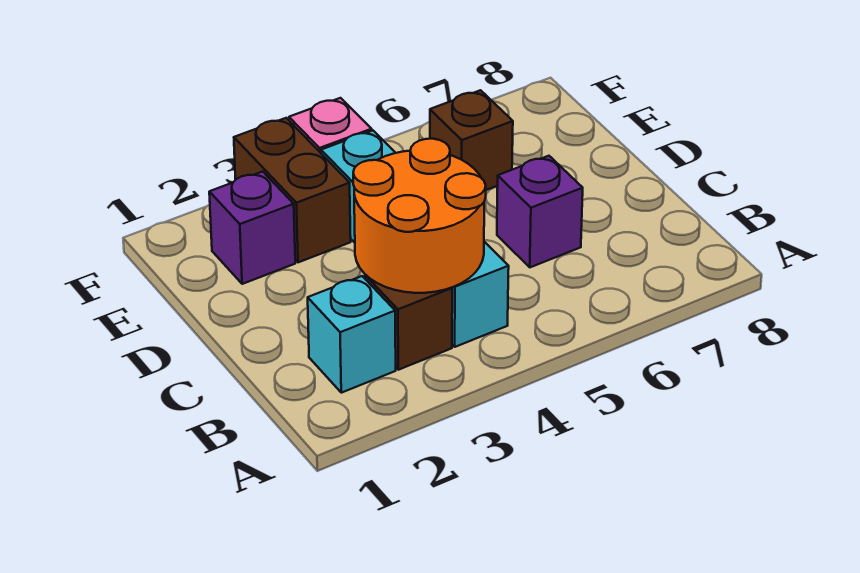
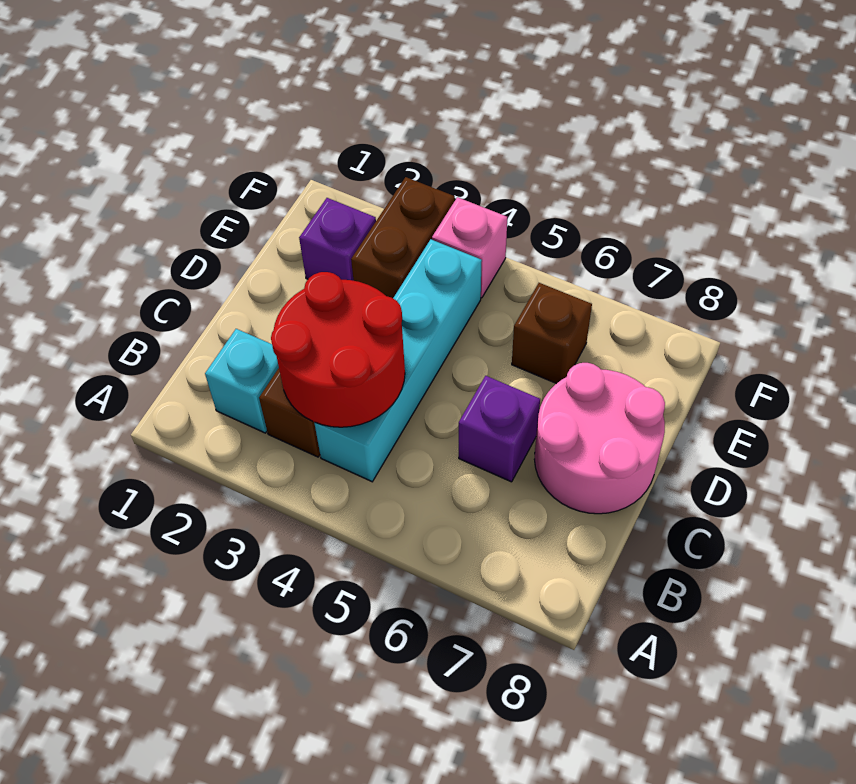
orange 2x2 round brick [353,139,486,293] -> red 2x2 round brick [271,272,405,427]
none -> pink 2x2 round brick [534,363,665,514]

